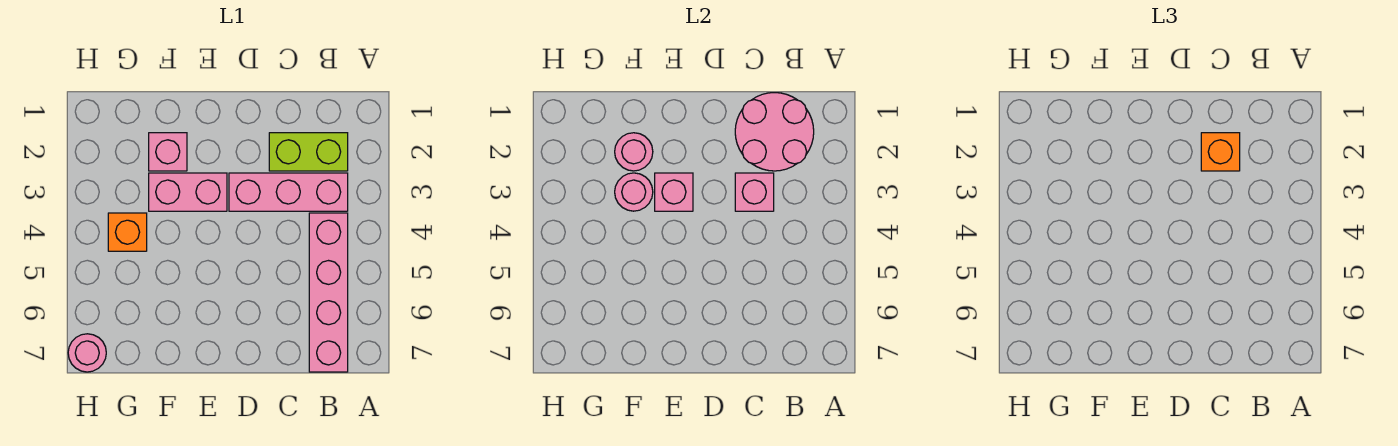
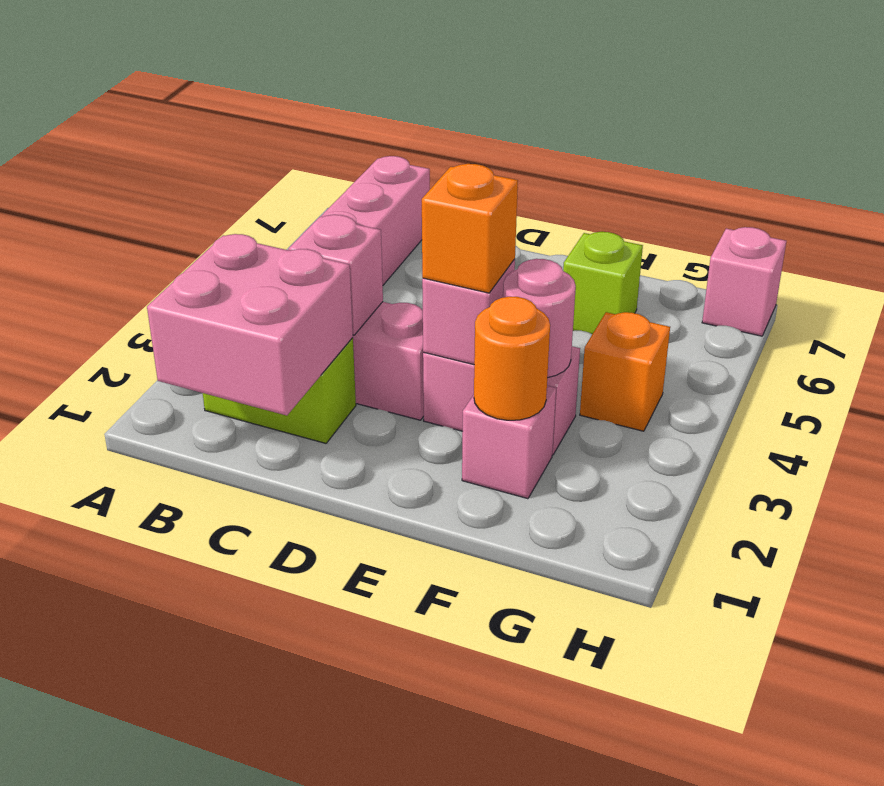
pink 2x2 round brick [735,93,814,171] -> pink 2x2 brick [147,234,353,415]
orange 1x1 brick [1201,133,1240,171] -> orange 1x1 brick moved to [422,164,518,293]
pink 1x1 round brick [615,133,653,171] -> orange 1x1 round brick [474,297,550,420]
none -> lime 1x1 brick [563,232,643,334]
pink 1x1 round brick [68,334,106,372] -> pink 1x1 brick [702,227,786,336]

